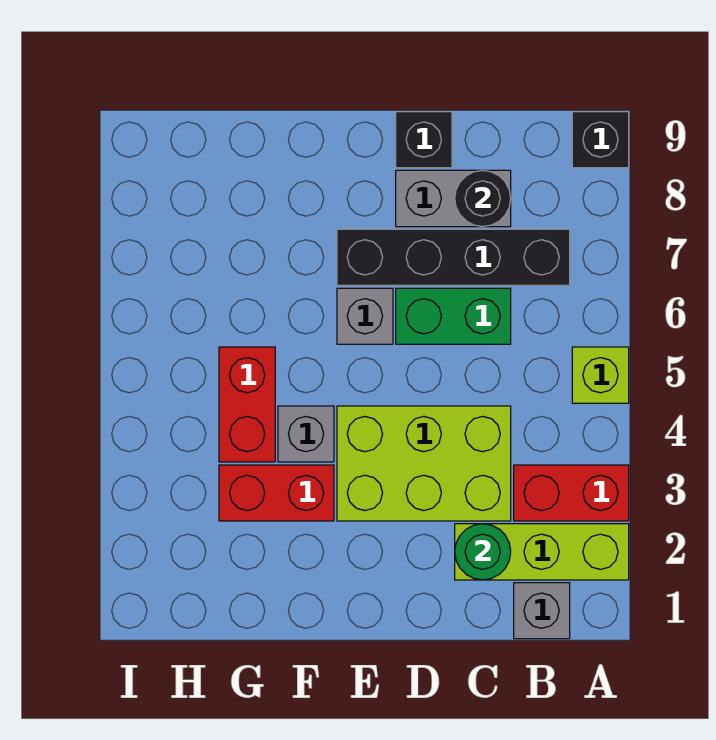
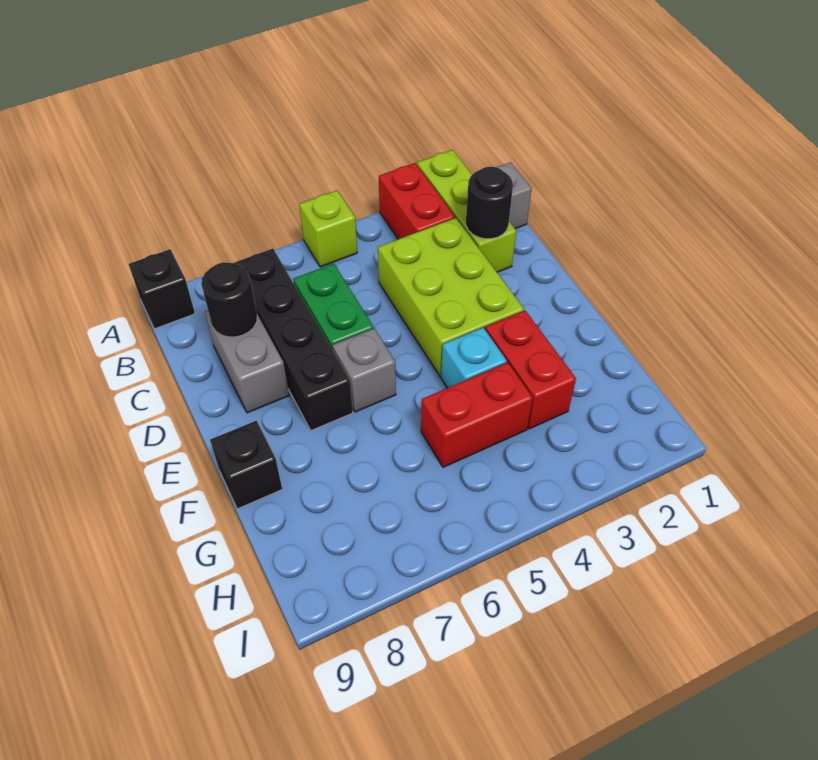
green 1x1 round brick [455,524,511,580] -> black 1x1 round brick [466,167,513,239]
black 1x1 brick [396,112,452,168] -> black 1x1 brick moved to [210,421,282,509]
grey 1x1 brick [278,406,334,462] -> cyan 1x1 brick [441,328,507,388]

